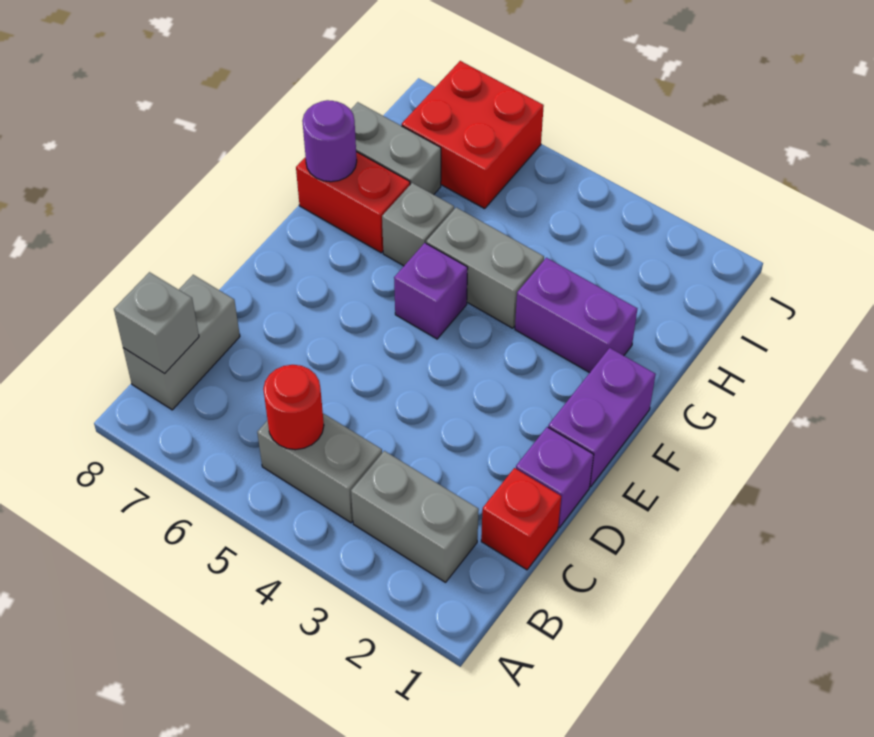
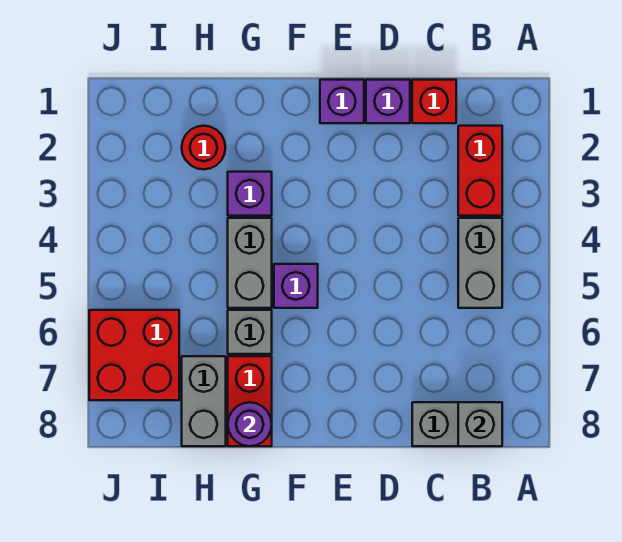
grey 1x2 brick [351,451,479,582] -> red 1x2 brick [458,126,502,216]
red 1x1 round brick [263,365,324,450] -> red 1x1 round brick moved to [182,126,226,170]
purple 1x2 brick [548,348,656,487] -> purple 1x1 brick [320,80,364,123]
purple 1x2 brick [515,258,637,373] -> purple 1x1 brick [228,172,272,216]

